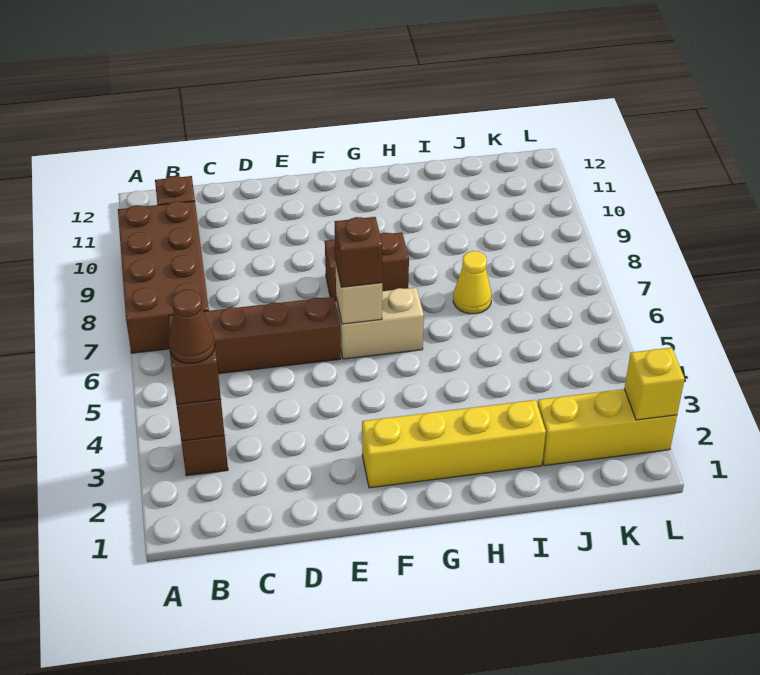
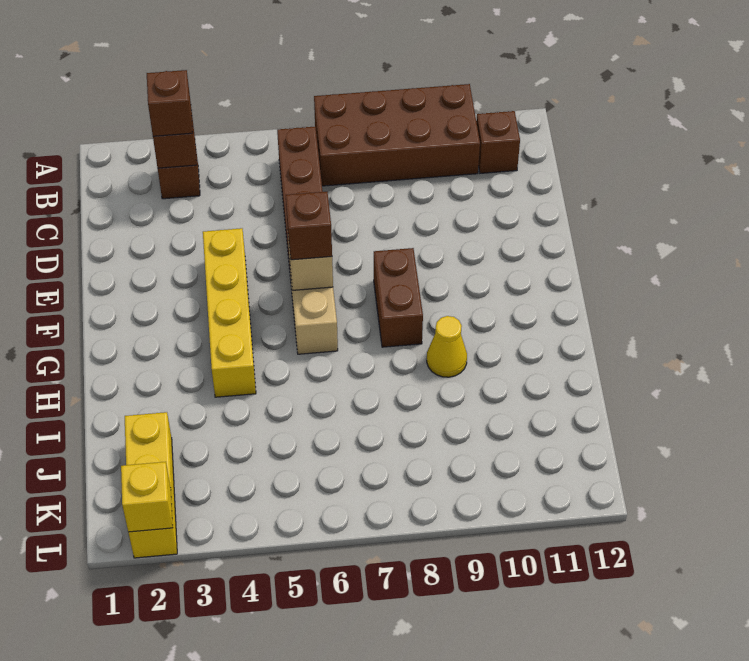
brown 1x1 cone [169,290,215,363] -> none
yellow 1x4 brick [362,400,546,488] -> yellow 1x4 brick moved to [203,228,256,397]
yellow 1x1 cone [453,251,492,314] -> yellow 1x1 cone moved to [427,316,467,377]

